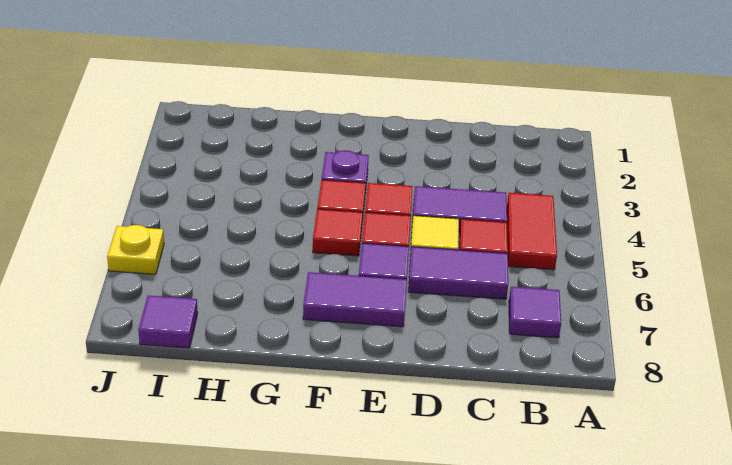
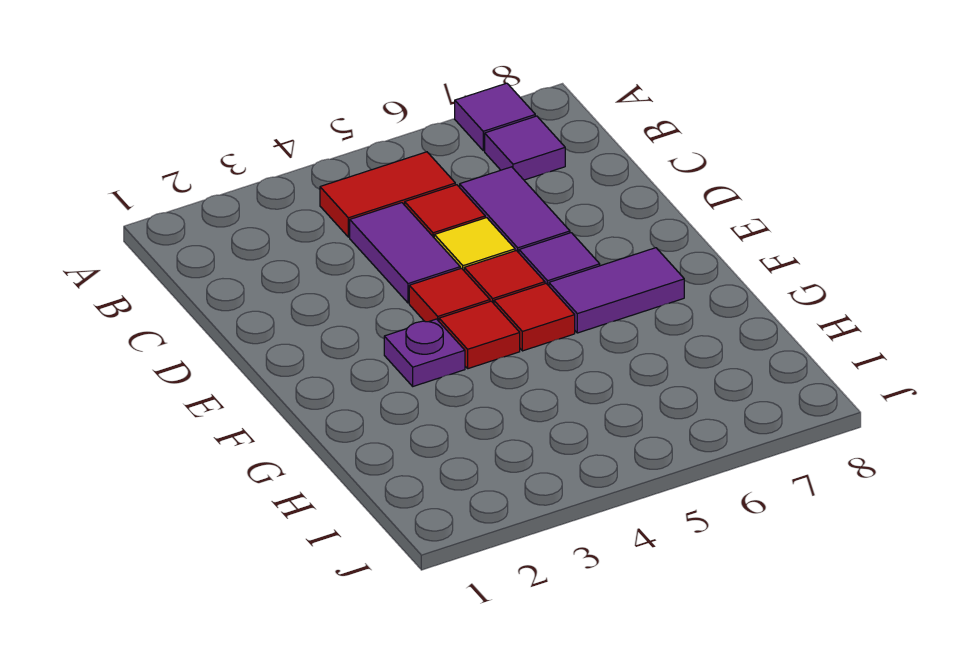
purple 1x2 tile [303,272,407,327] -> purple 1x2 tile turned to [549,248,684,333]
purple 1x1 tile [138,295,198,348] -> purple 1x1 tile moved to [455,83,535,151]
yellow 1x1 plate [107,225,164,274] -> none

